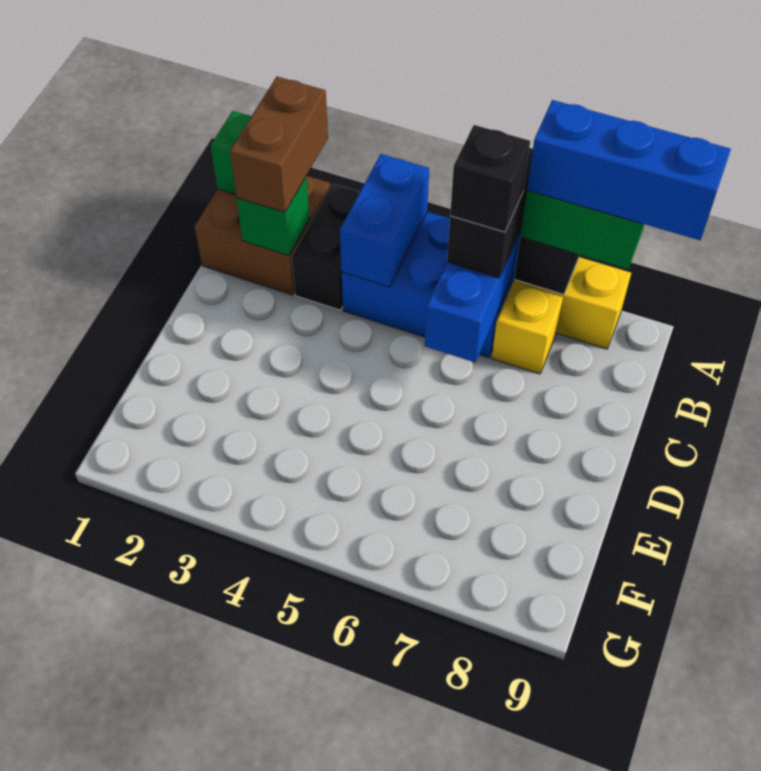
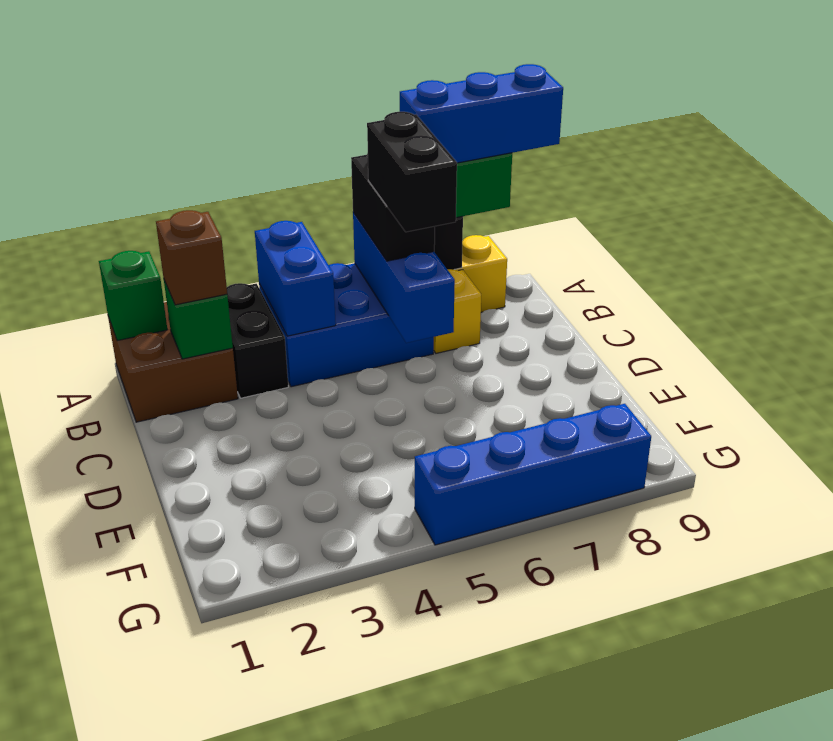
brown 1x2 brick [230,77,328,212] -> brown 1x1 brick [156,210,227,305]
black 1x1 brick [450,125,530,232] -> black 1x2 brick [367,112,457,232]
none -> blue 1x4 brick [415,404,651,545]

